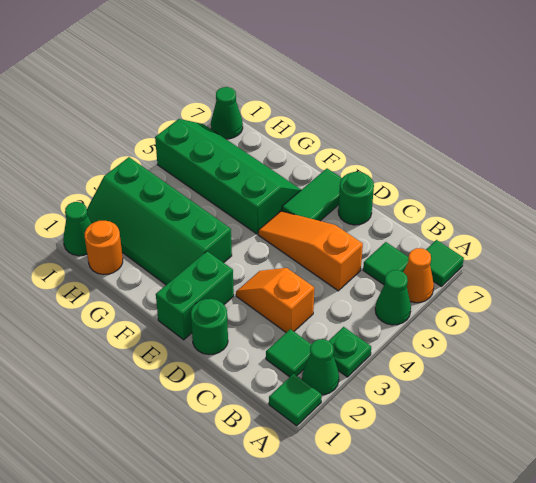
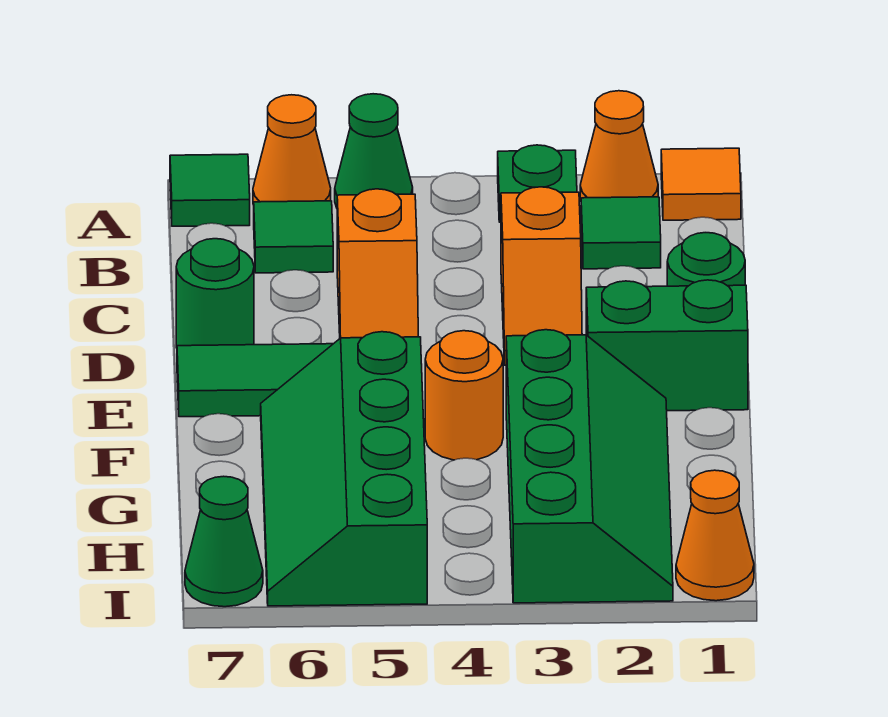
green 1x1 tile [269,374,322,426] -> orange 1x1 tile [661,148,741,220]
green 1x1 cone [302,339,339,395] -> orange 1x1 cone [580,91,658,199]
orange 1x3 slope [258,211,363,291] -> orange 1x2 slope [337,189,418,338]
orange 1x1 round brick [85,221,123,275] -> orange 1x1 round brick moved to [425,331,503,460]
green 1x1 cone [63,202,92,256] -> orange 1x1 cone [676,470,754,601]

